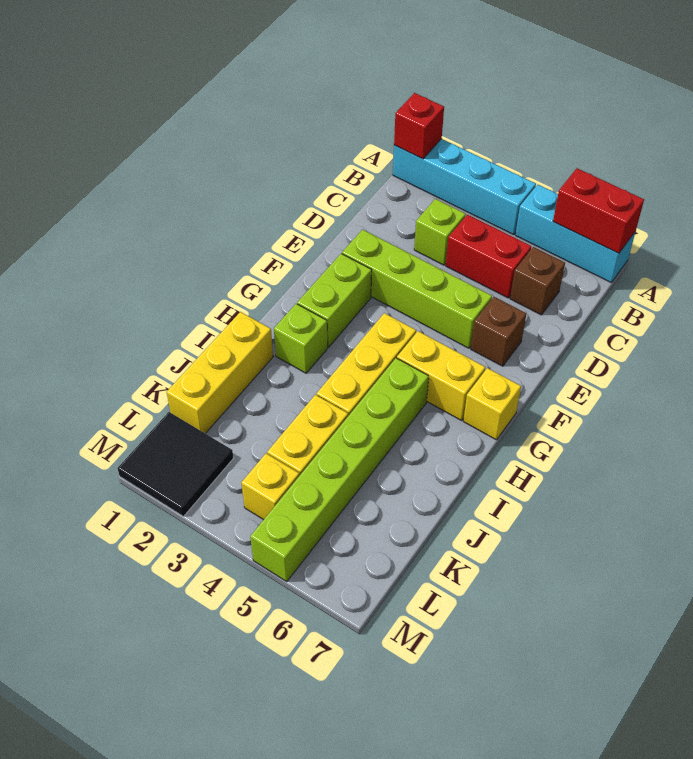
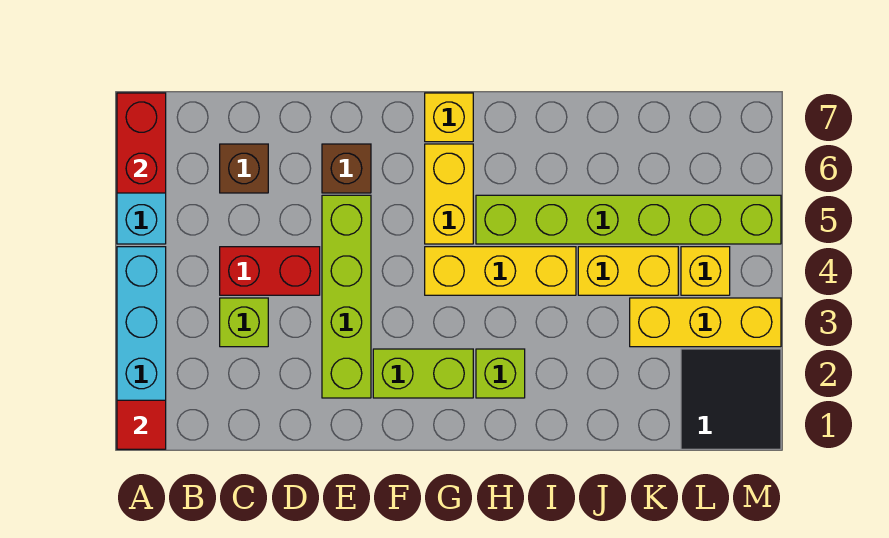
red 1x1 brick [394,93,444,159] -> red 1x1 tile [117,400,166,449]
red 1x2 brick [446,215,531,298] -> red 1x2 brick turned to [220,247,320,295]
yellow 1x3 brick [167,312,273,434] -> yellow 1x3 brick moved to [630,298,781,347]

